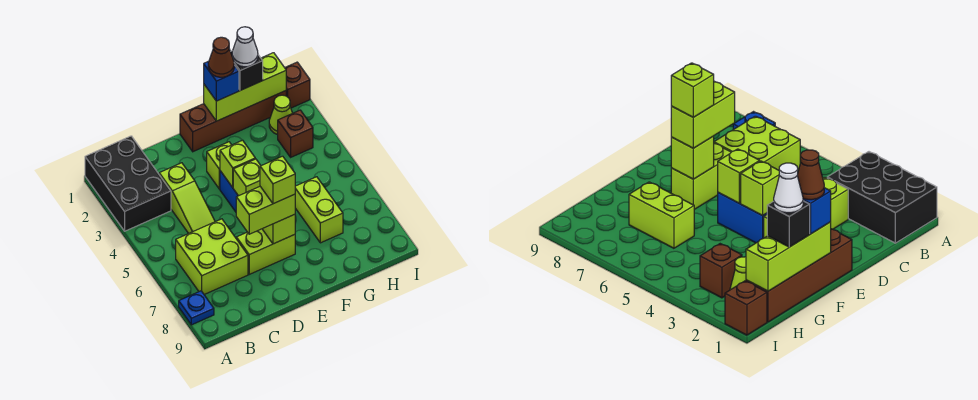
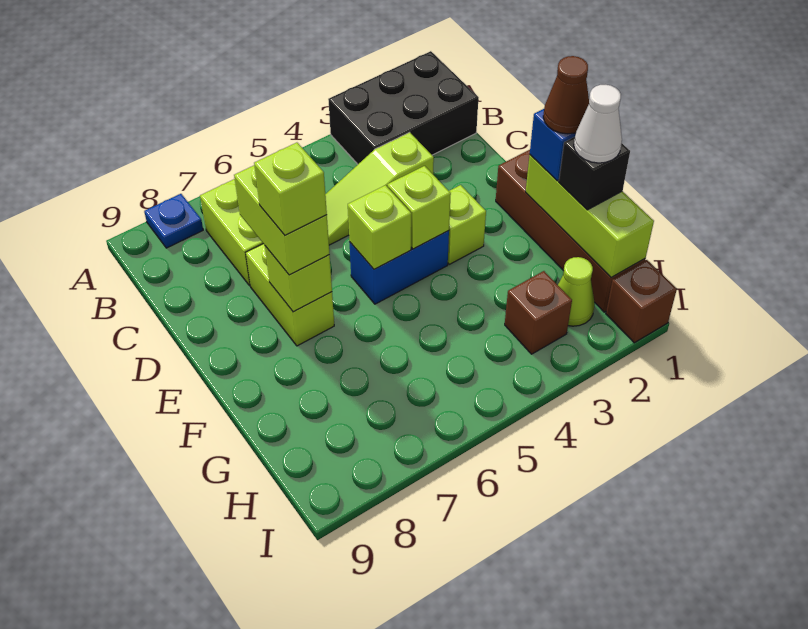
lime 1x2 brick [295,177,343,243] -> none

